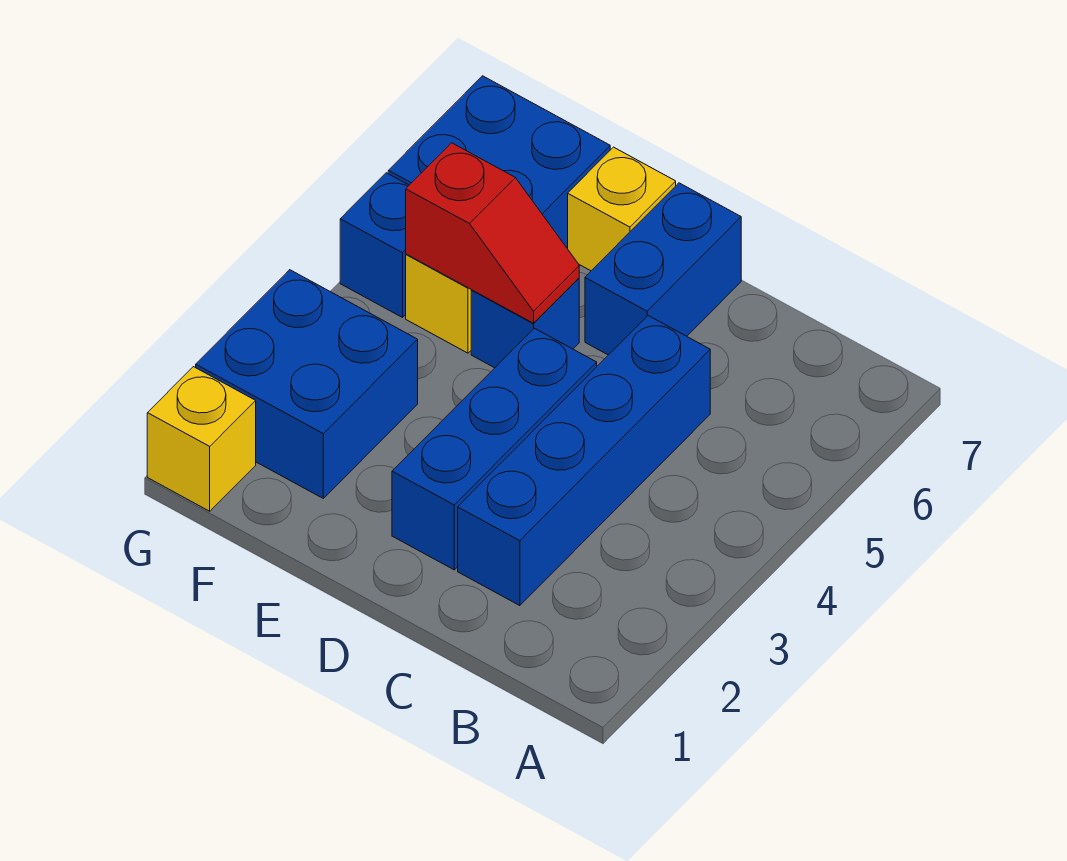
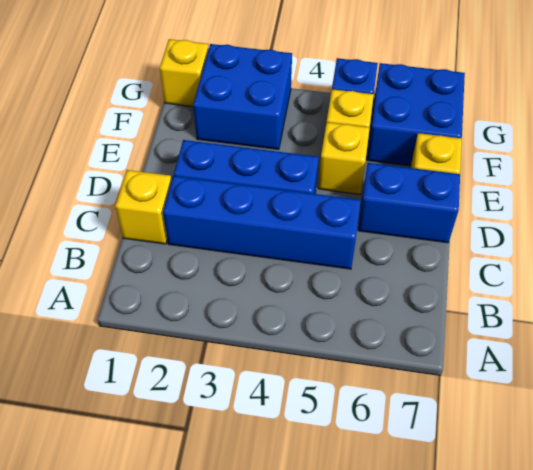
none -> yellow 1x1 brick [115,170,172,244]
blue 1x1 brick [471,278,579,368] -> yellow 1x1 brick [318,122,370,194]
red 1x2 slope [406,143,579,323] -> none

